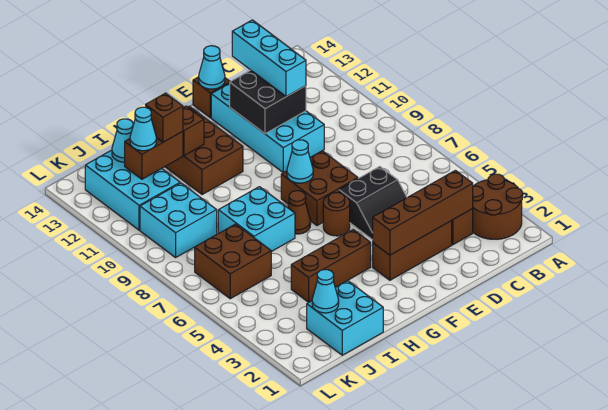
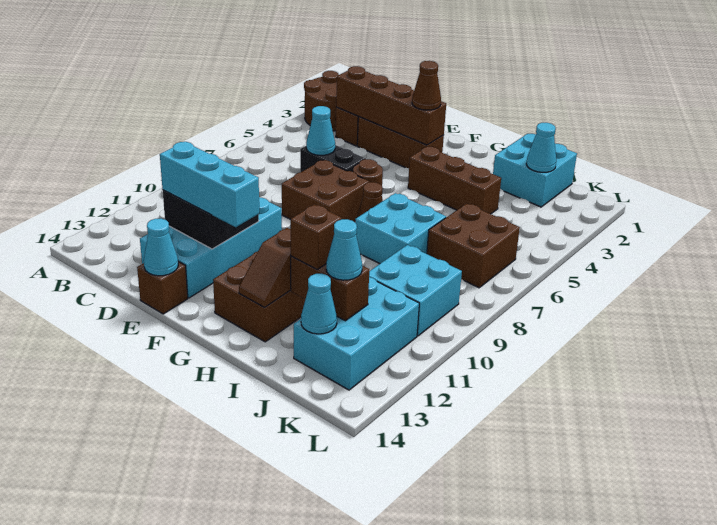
cyan 1x3 brick [232,20,306,97] -> cyan 1x3 brick turned to [160,142,259,227]
none -> brown 1x1 cone [412,61,441,110]
cyan 1x1 cone [287,140,313,183] -> cyan 1x1 cone moved to [306,106,335,155]

